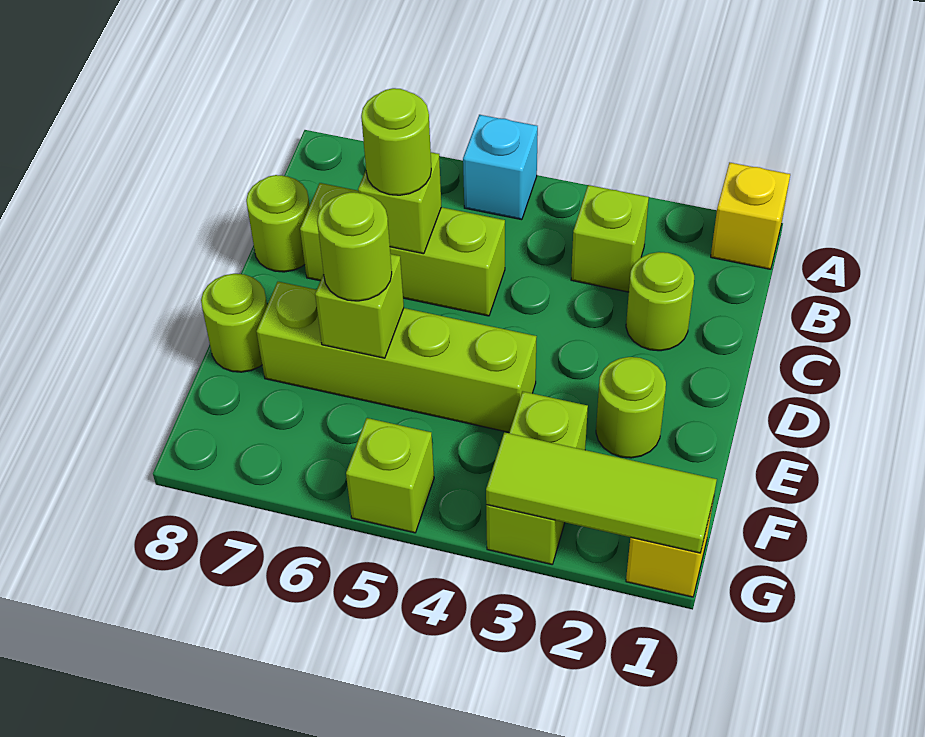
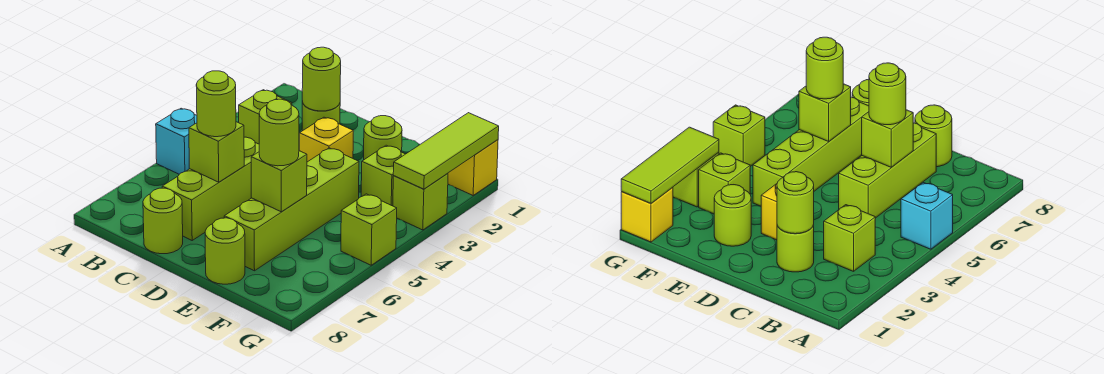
yellow 1x1 brick [711,162,790,269] -> yellow 1x1 brick moved to [299,117,353,162]
none -> lime 1x1 round brick [302,47,341,111]

